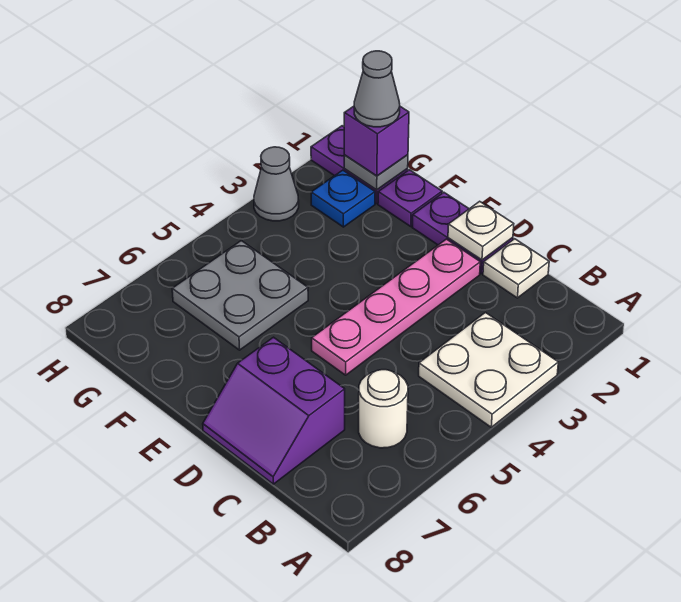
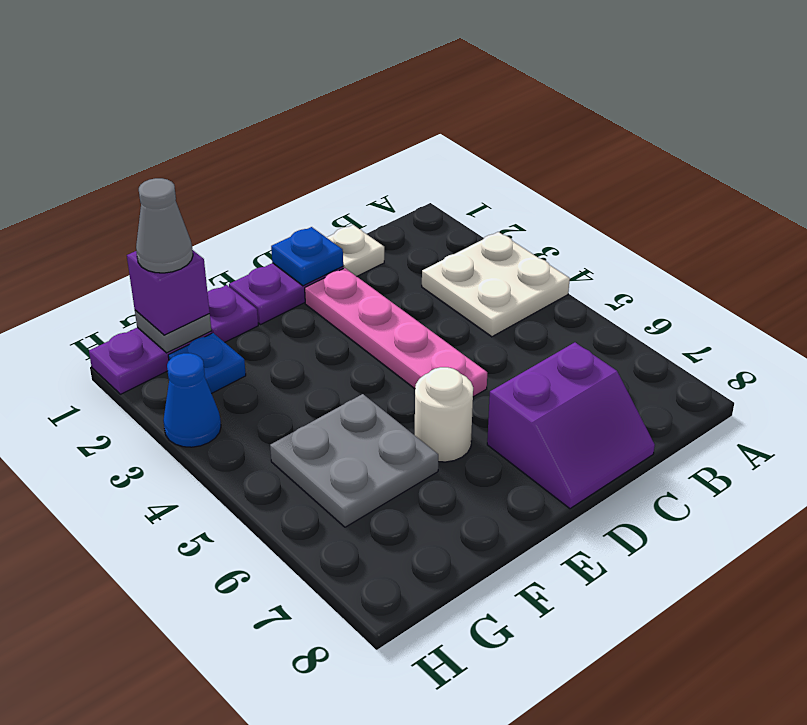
white 1x1 round brick [359,370,408,448] -> white 1x1 round brick moved to [415,367,473,462]
white 1x1 plate [448,201,514,260] -> blue 1x1 plate [271,227,343,286]
grey 1x1 cone [254,147,299,221] -> blue 1x1 cone [163,353,221,447]

